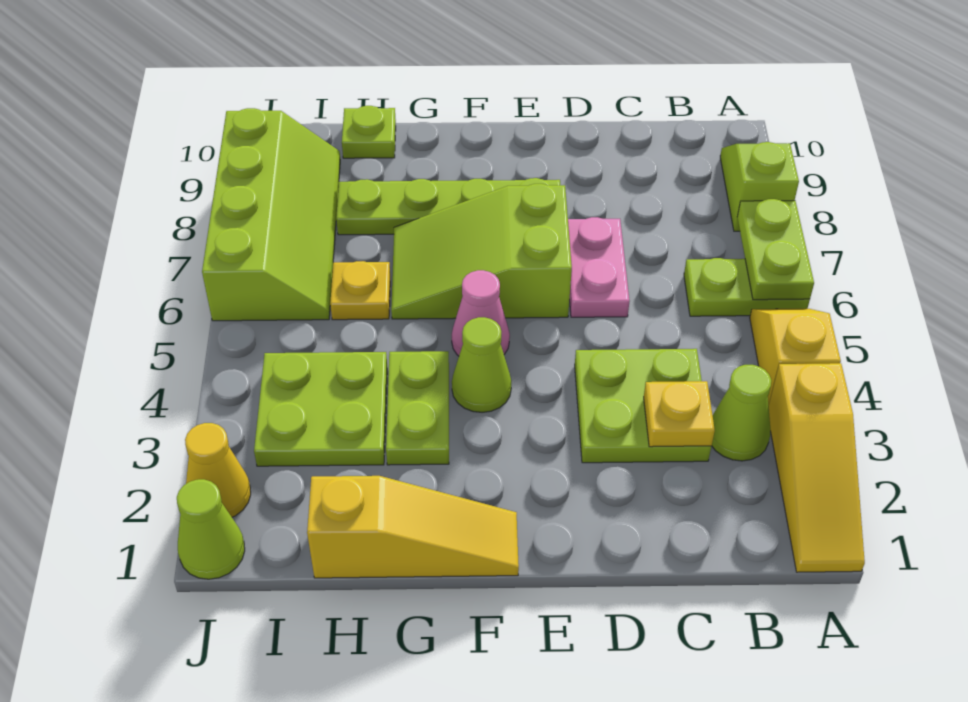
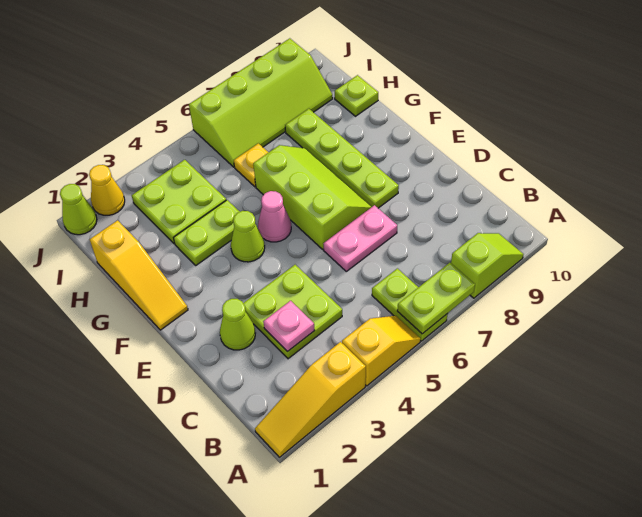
lime 1x1 cone [712,365,771,461] -> lime 1x1 cone moved to [220,299,255,350]
yellow 1x1 plate [644,381,715,447] -> pink 1x1 plate [263,301,315,352]
lime 2x3 slope [391,184,572,319] -> lime 2x3 slope turned to [253,145,372,249]

